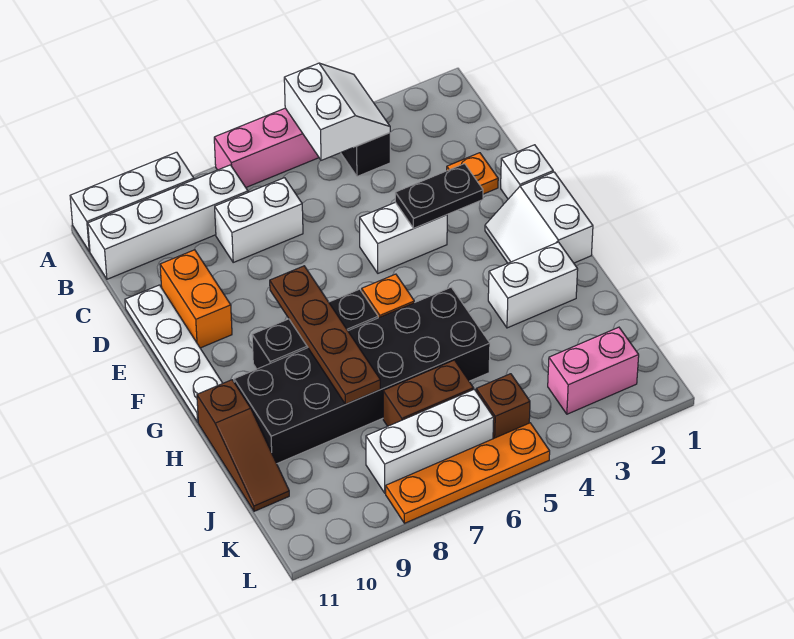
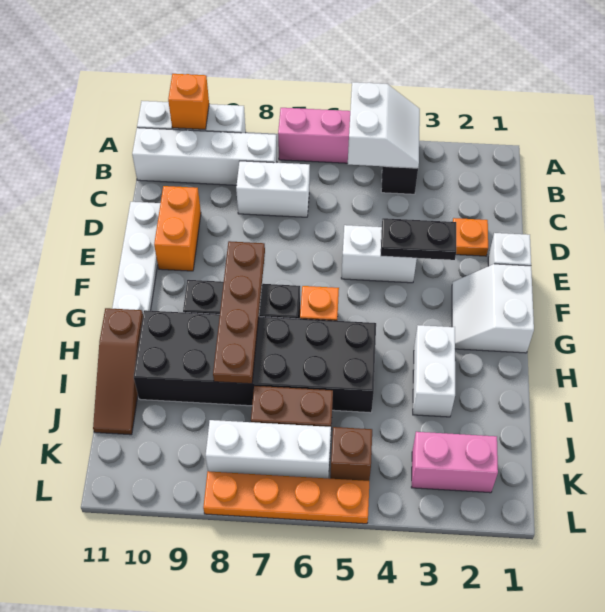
none -> orange 1x1 brick [168,74,209,130]
white 1x2 brick [488,242,578,328] -> white 1x2 brick turned to [413,325,455,417]

